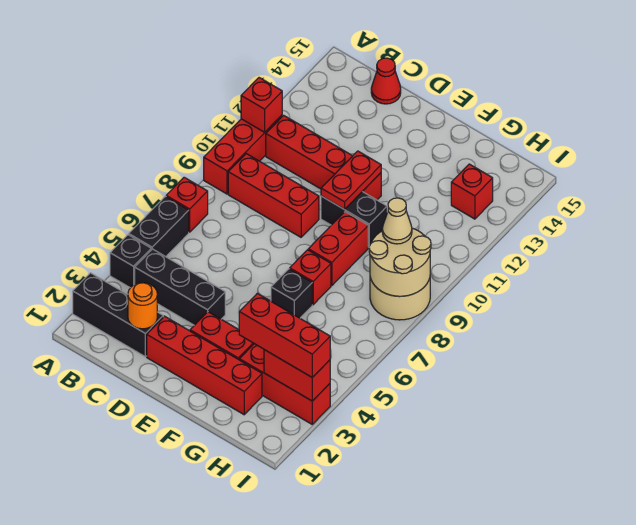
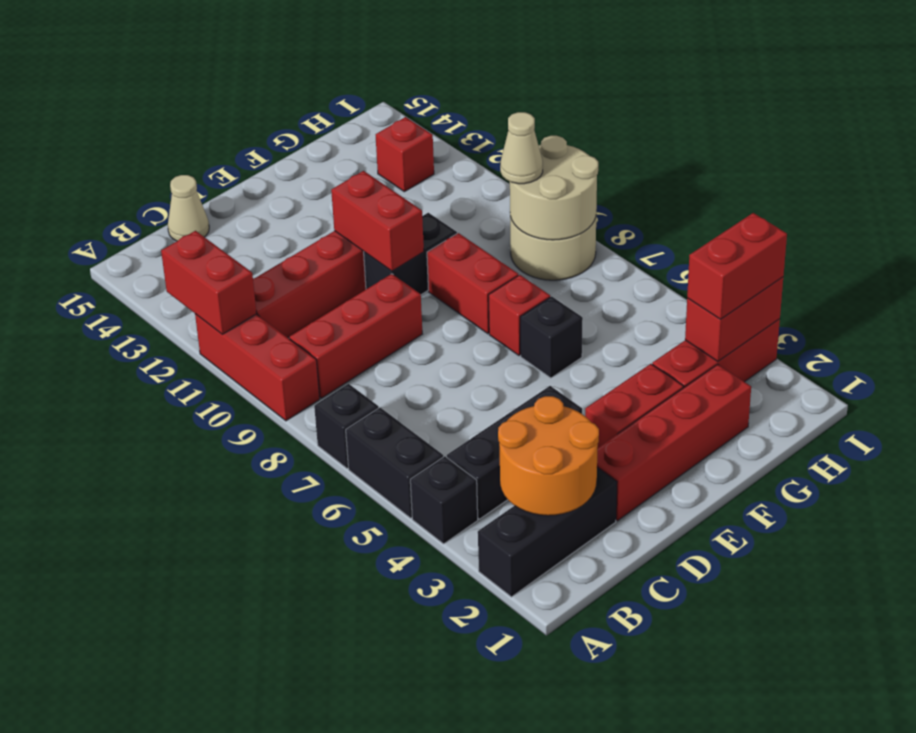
red 1x1 brick [166,177,208,232] -> black 1x1 brick [314,384,379,468]
red 1x1 brick [241,78,282,132] -> red 1x2 brick [161,231,257,334]
orange 1x1 round brick [128,283,157,329] -> orange 2x2 round brick [498,396,599,516]
red 1x1 cone [371,58,401,104] -> tan 1x1 cone [168,175,209,241]
red 1x2 plate [321,151,381,209] -> red 1x2 brick [331,171,424,271]
red 1x3 brick [239,293,330,377] -> red 1x2 brick [687,213,787,319]

